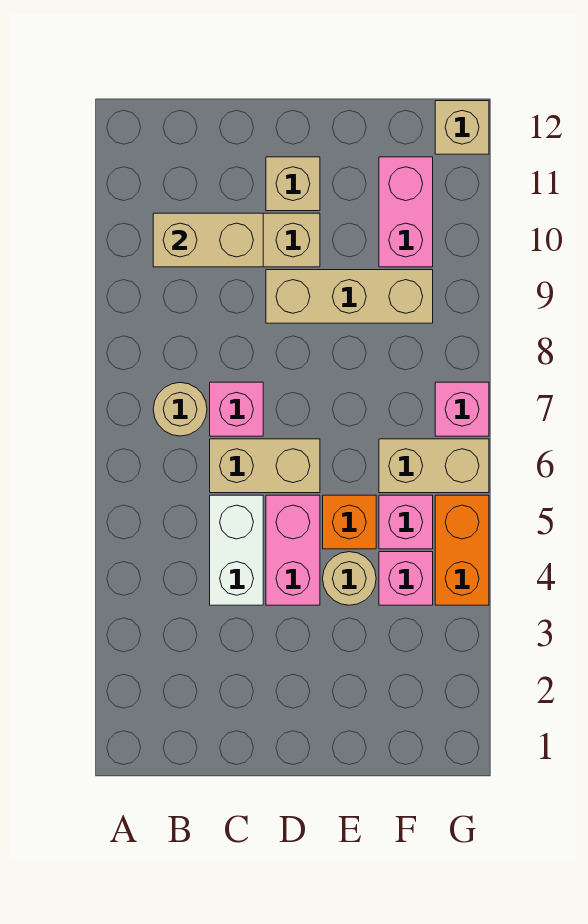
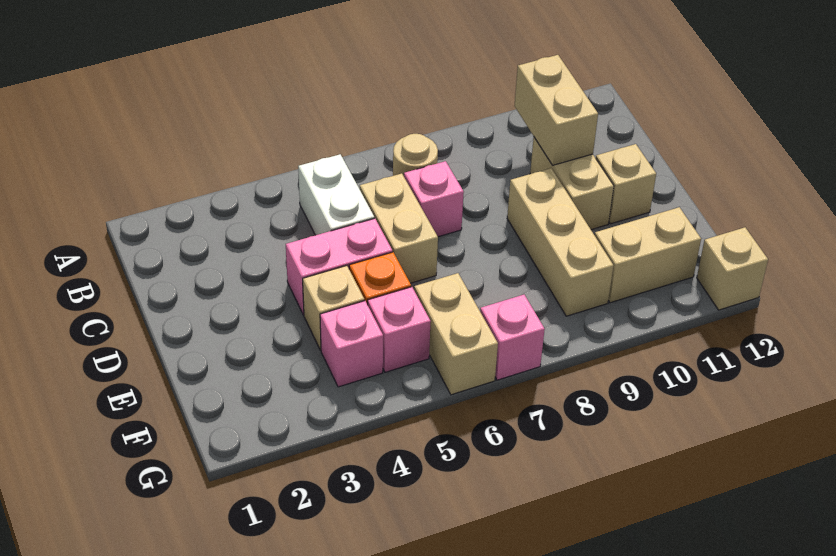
white 1x2 brick [210,495,263,605] -> white 1x2 brick turned to [298,154,374,235]
tan 1x1 round brick [323,552,376,605] -> tan 1x1 brick [303,266,364,350]
pink 1x2 brick [379,157,433,267] -> tan 1x2 brick [595,207,701,303]
orange 1x2 brick [435,495,489,605] -> none

